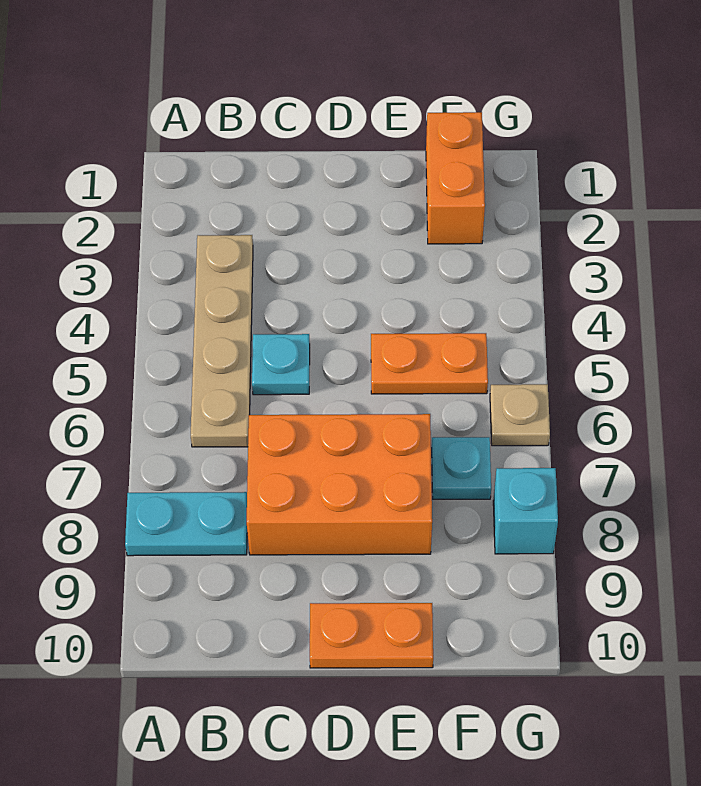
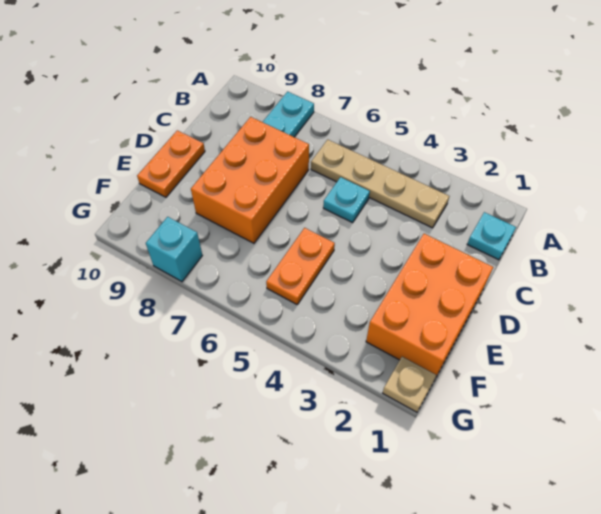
orange 1x2 brick [426,112,485,244] -> orange 2x3 brick [366,234,493,375]
cyan 1x1 plate [432,437,491,499] -> cyan 1x1 plate moved to [467,212,516,260]
tan 1x1 plate [490,384,550,446] -> tan 1x1 plate moved to [383,357,437,412]

